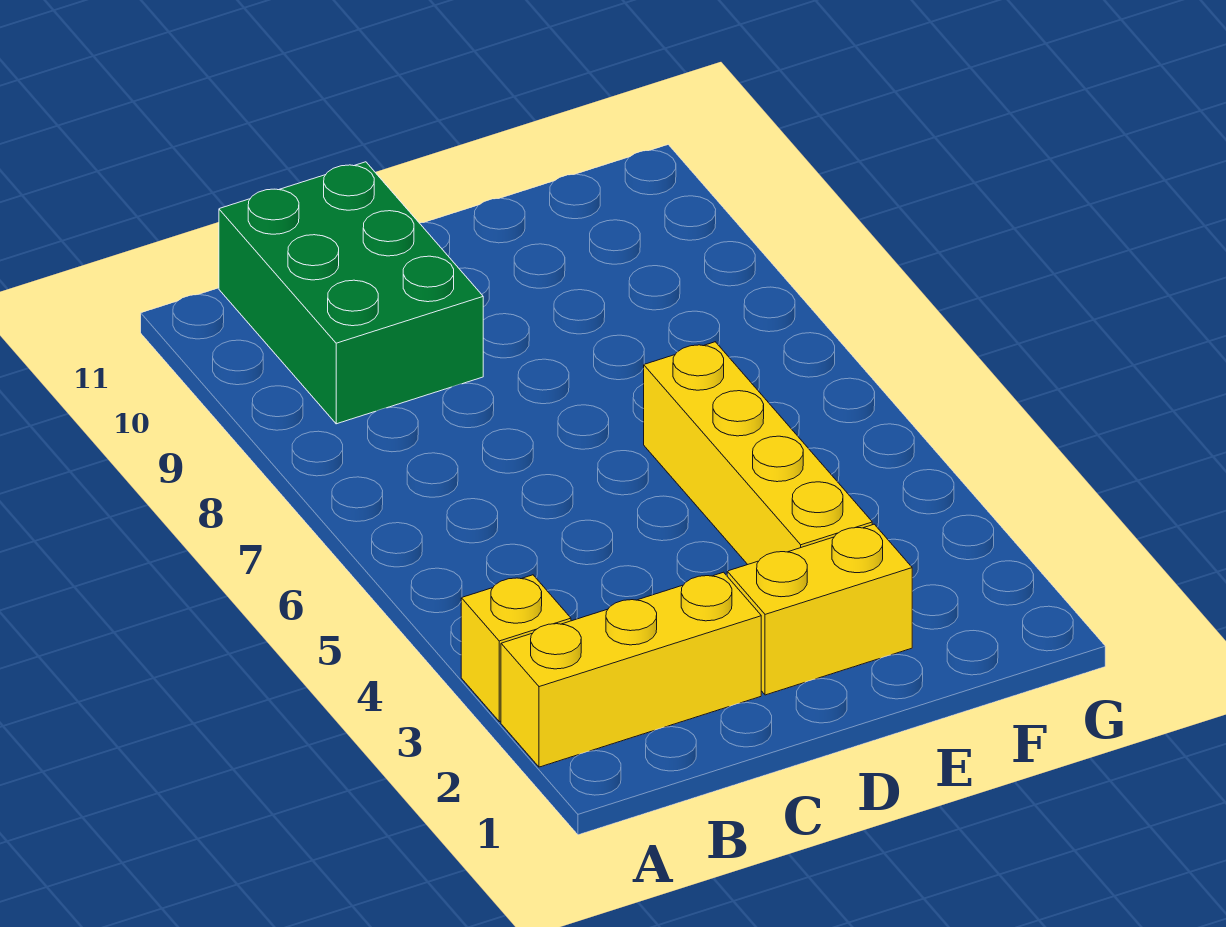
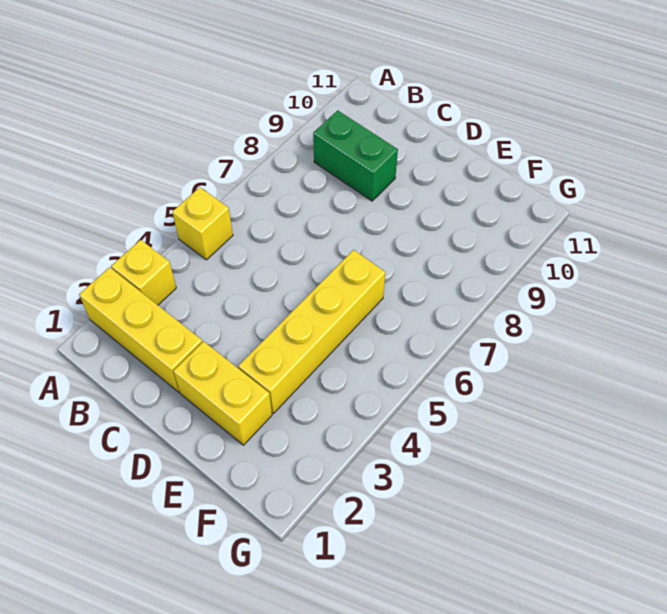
none -> yellow 1x1 brick [172,187,233,260]
green 2x3 brick [219,162,483,424] -> green 1x2 brick [313,110,398,201]

